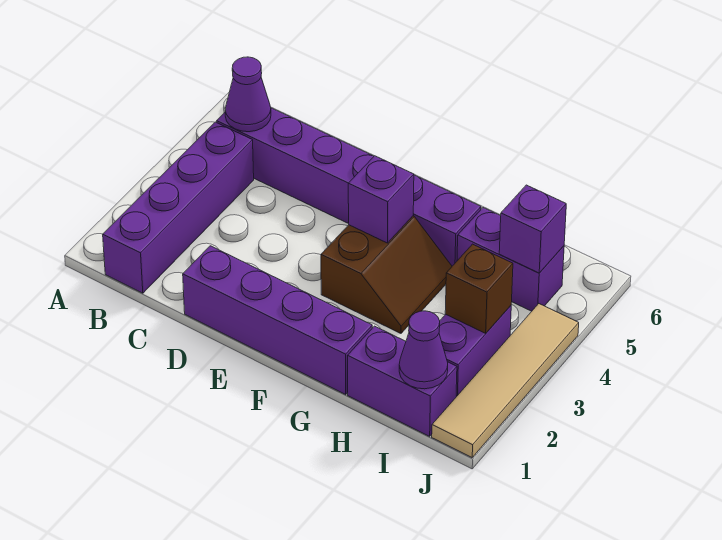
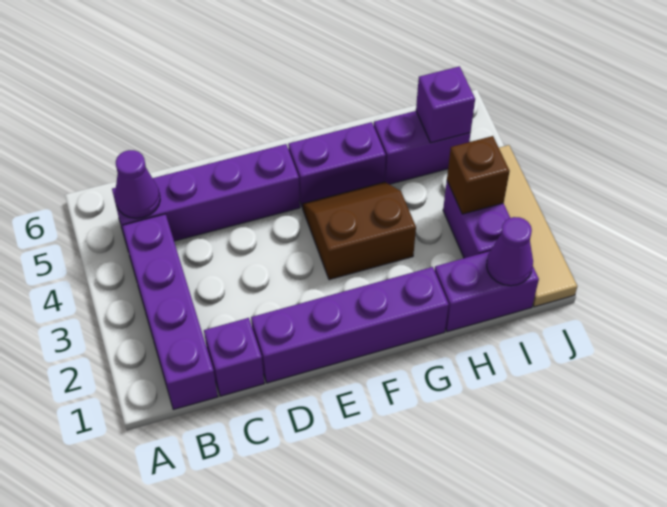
brown 2x2 slope [321,216,452,333] -> brown 2x2 slope turned to [303,182,416,280]
purple 1x1 brick [348,156,414,243] -> purple 1x1 brick moved to [204,318,264,396]

